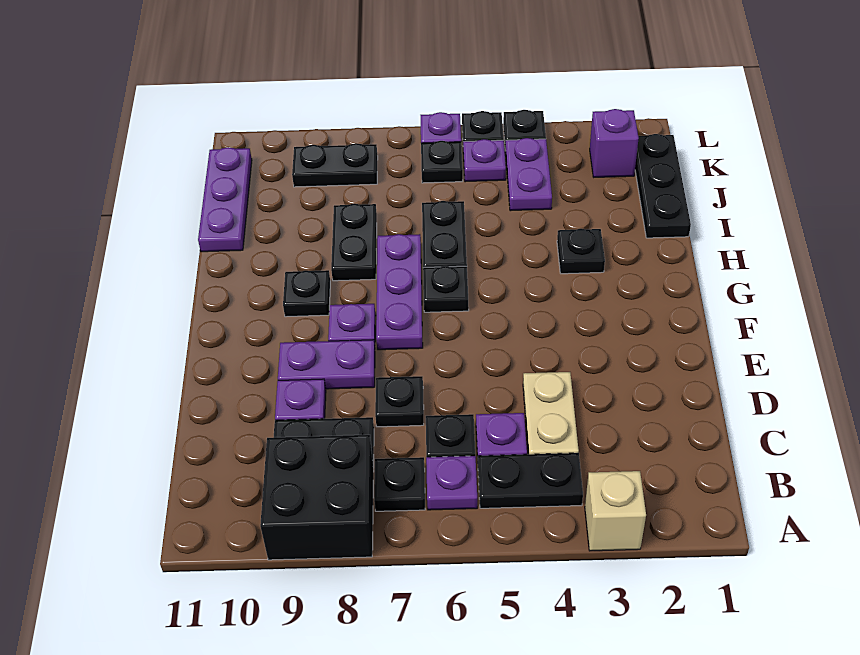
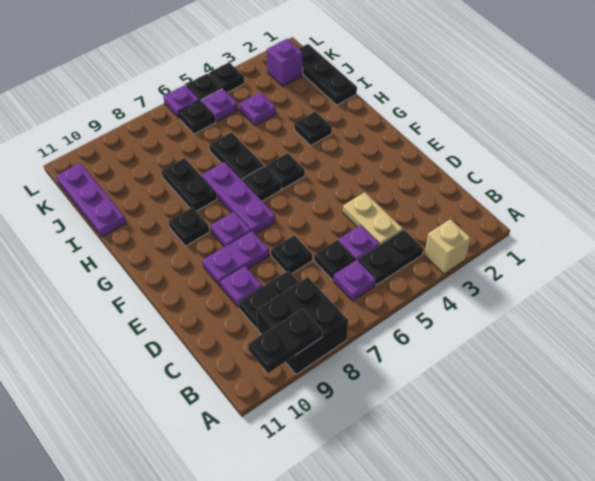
black 1x1 plate [374,457,425,511] -> black 1x1 plate moved to [266,153,305,189]
purple 1x2 plate [505,138,552,211] -> purple 1x1 plate [239,92,276,126]
black 1x2 plate [292,143,378,187] -> black 1x2 plate moved to [248,309,322,373]

